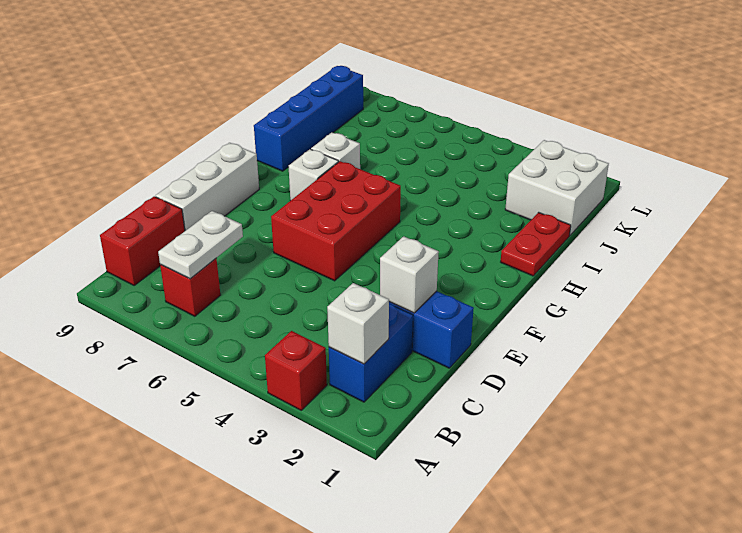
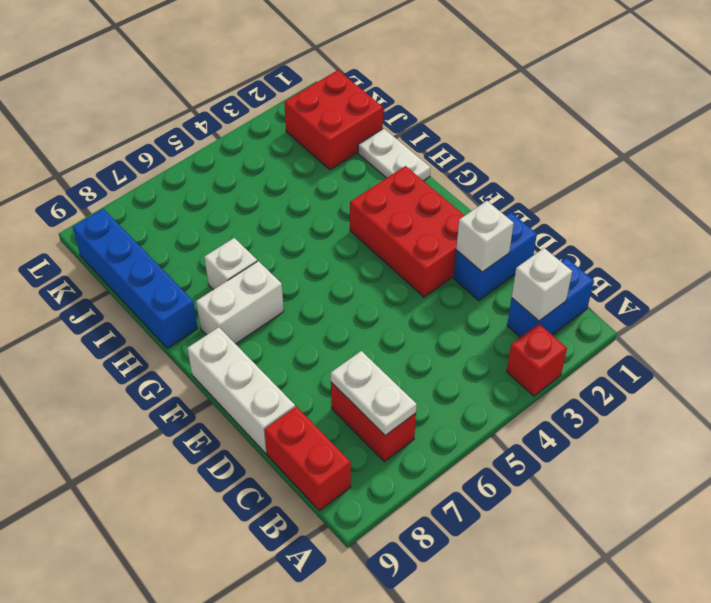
blue 1x2 brick [329,304,413,402] -> blue 1x2 brick turned to [507,258,594,337]
red 1x1 brick [160,258,220,316] -> red 1x2 brick [331,382,416,462]
red 2x3 brick [271,161,401,281] -> red 2x3 brick moved to [350,166,464,297]
white 1x1 brick [289,149,339,201] -> white 1x2 brick [196,261,284,344]
red 1x2 plate [501,212,571,276] -> white 1x2 plate [358,129,430,181]
white 2x2 brick [505,140,609,235] -> red 2x2 brick [284,70,383,170]

